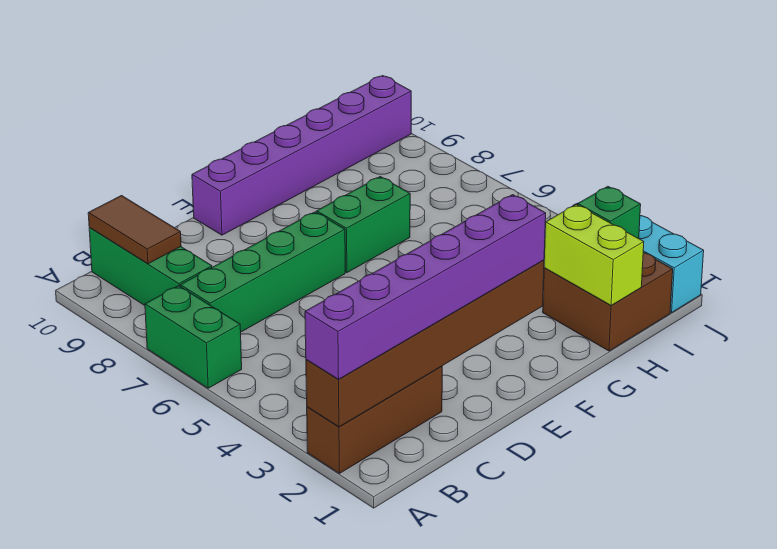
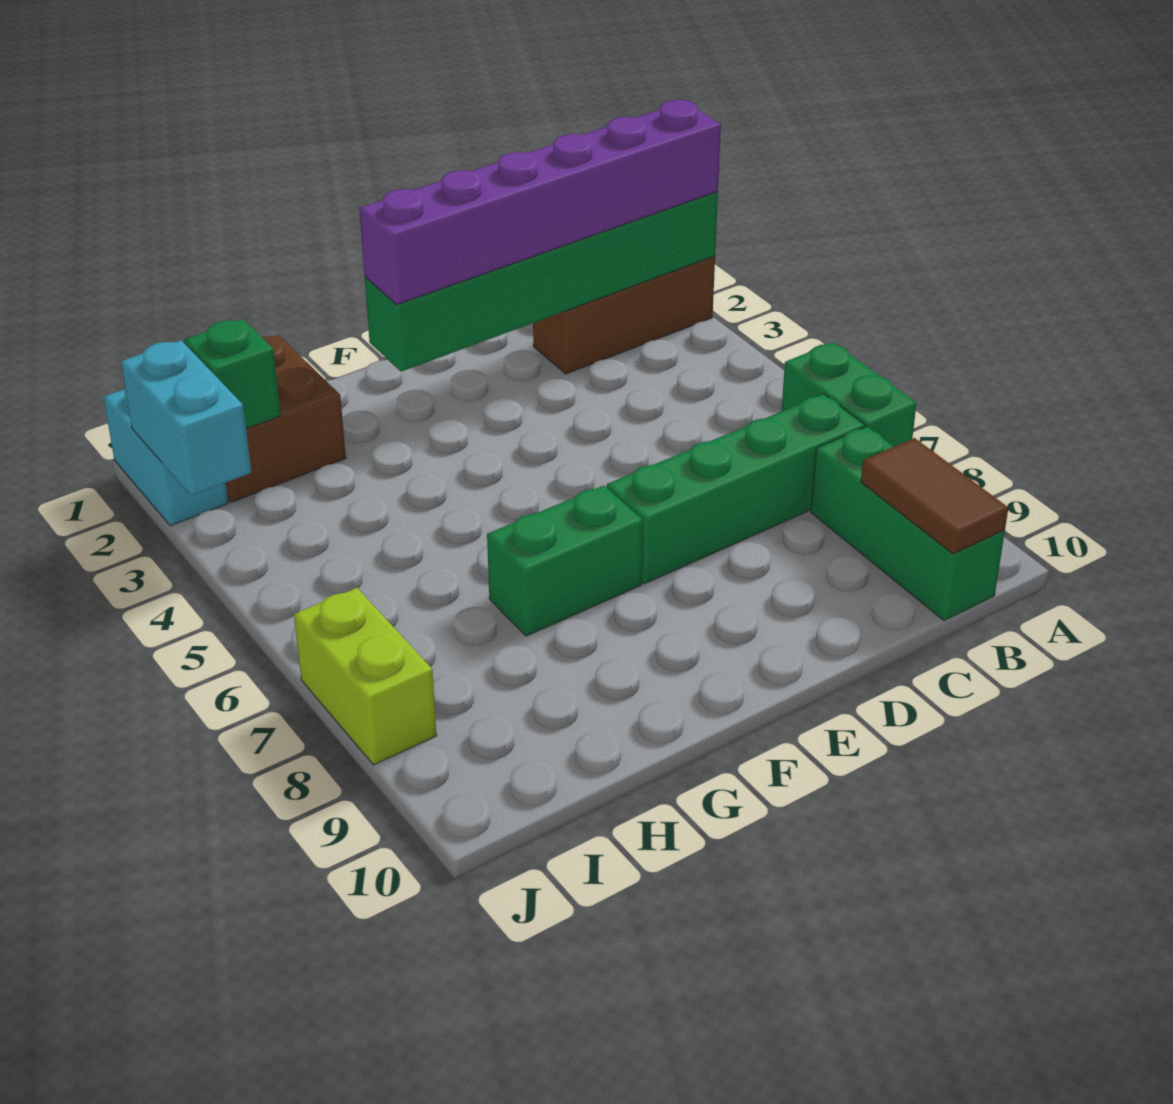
brown 1x6 brick [306,260,544,427] -> green 1x6 brick [365,192,718,372]
purple 1x6 brick [192,76,411,235] -> none
lime 1x2 brick [544,204,644,305] -> lime 1x2 brick moved to [294,588,436,765]
none -> cyan 1x2 brick [121,340,251,496]

